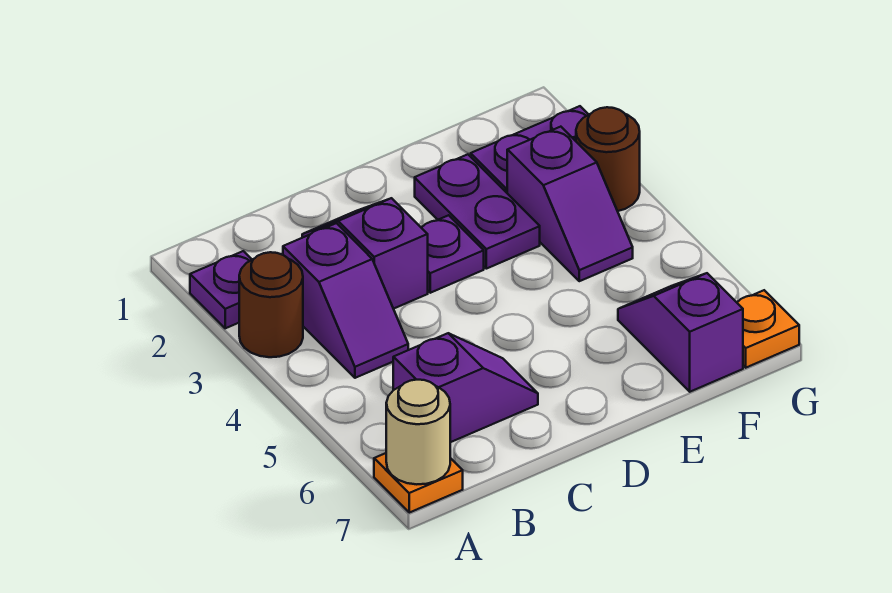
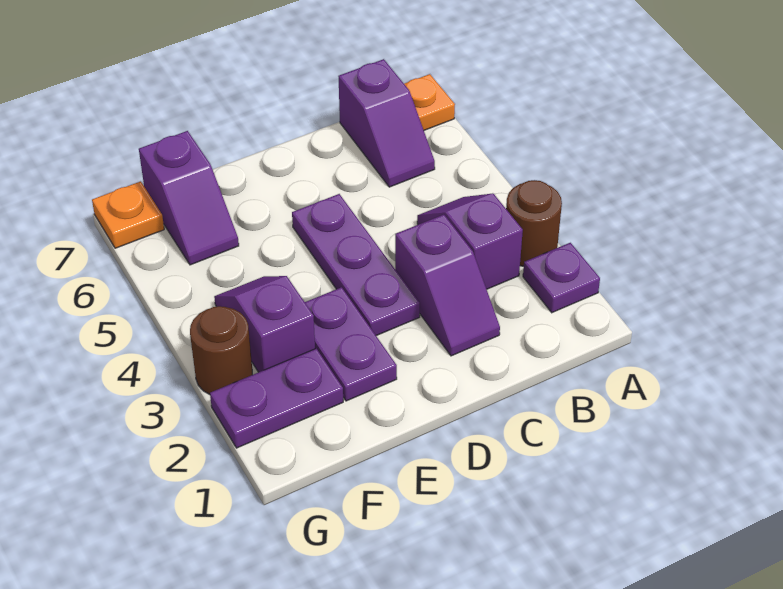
tan 1x1 round brick [386,380,450,484] -> none
purple 1x2 slope [393,333,538,442] -> purple 1x2 slope turned to [338,59,435,187]
purple 1x1 plate [421,215,484,293] -> purple 1x3 plate [292,194,420,336]

